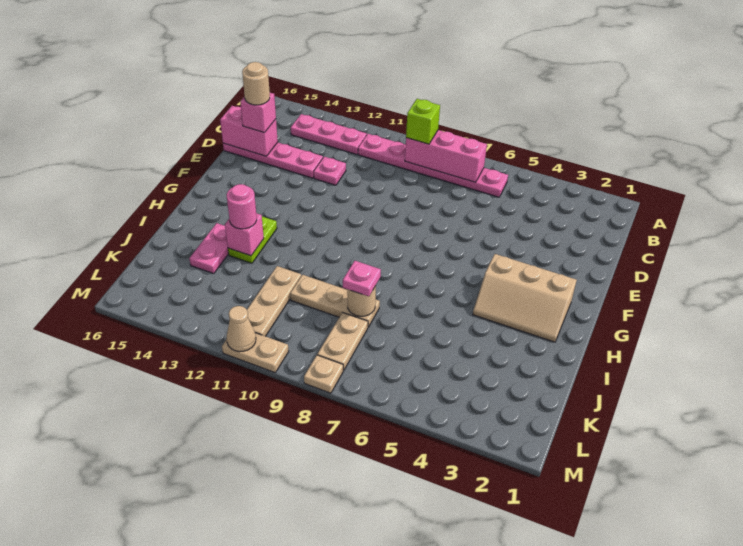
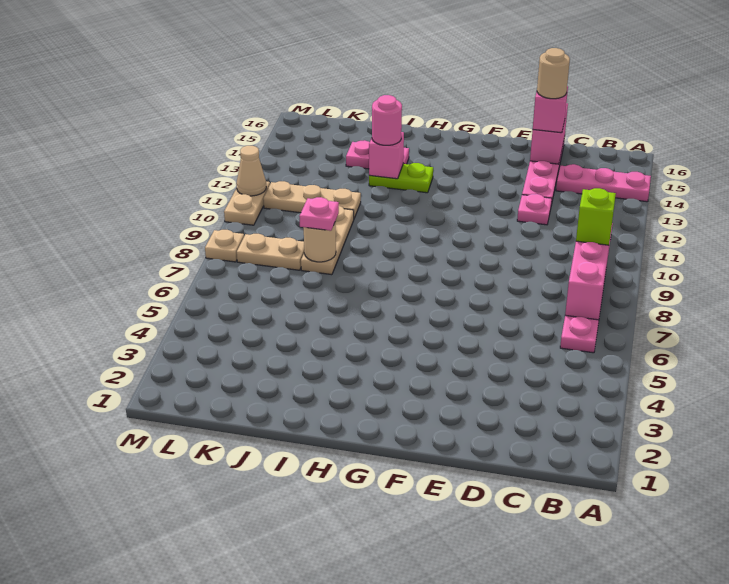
pink 1x3 plate [291,114,367,155] -> pink 1x3 plate turned to [556,164,651,202]
tan 2x3 slope [473,254,577,342] -> none

